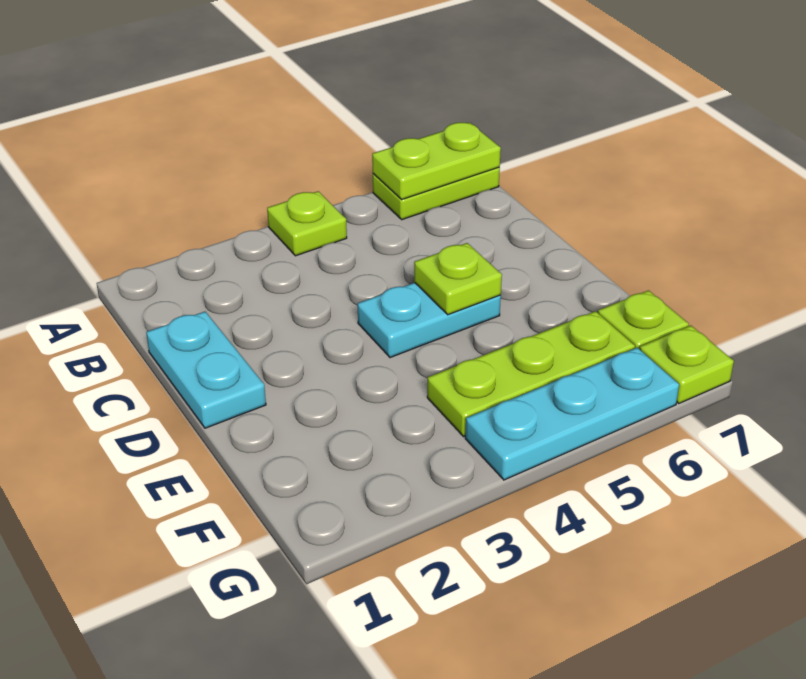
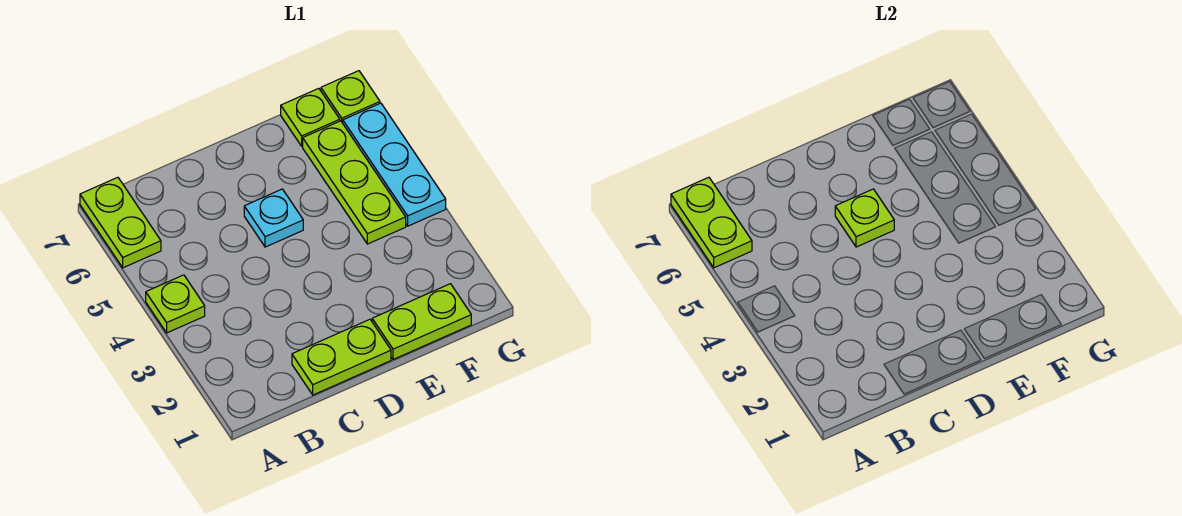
cyan 1x2 plate [146,312,266,428] -> lime 1x2 plate [292,319,391,395]
cyan 1x2 plate [358,283,501,358] -> cyan 1x1 plate [244,189,303,247]
none -> lime 1x2 plate [372,284,471,359]

